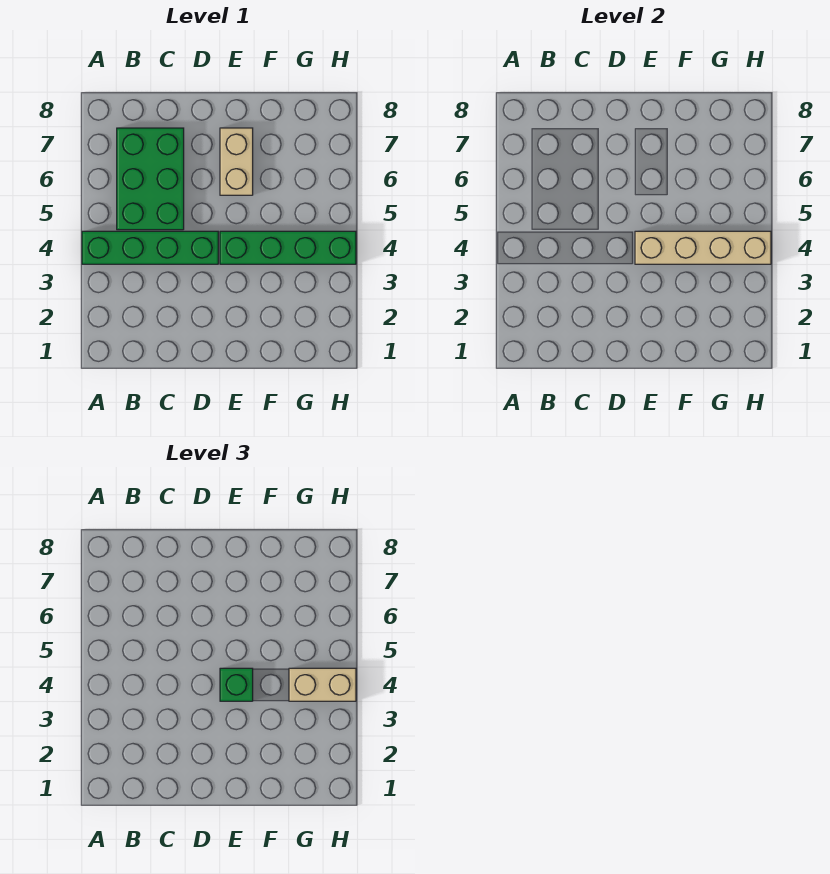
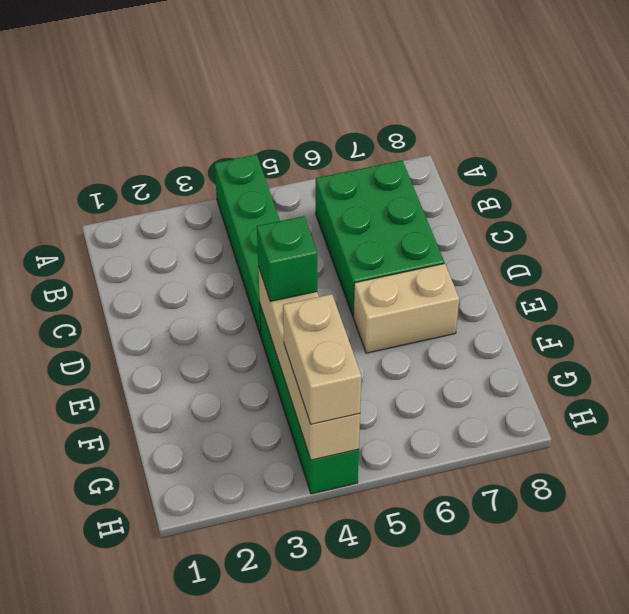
green 2x3 brick [117,128,184,230] -> green 2x3 brick turned to [316,161,444,316]

